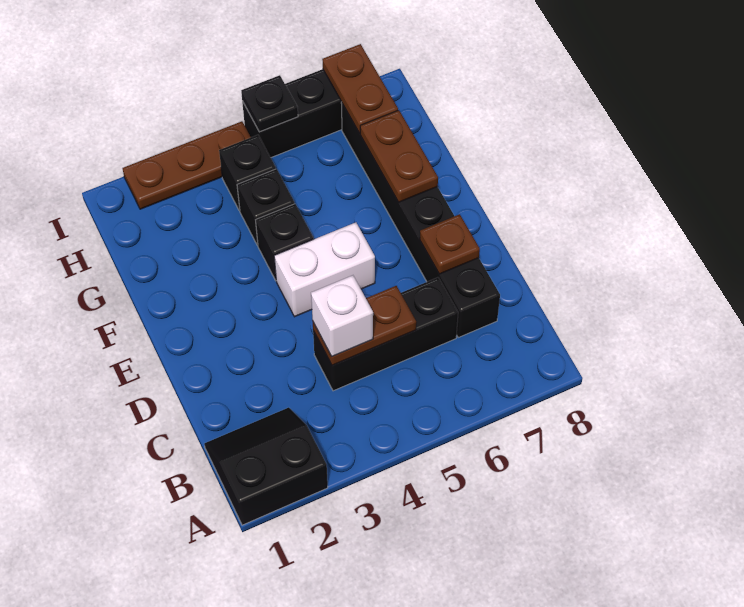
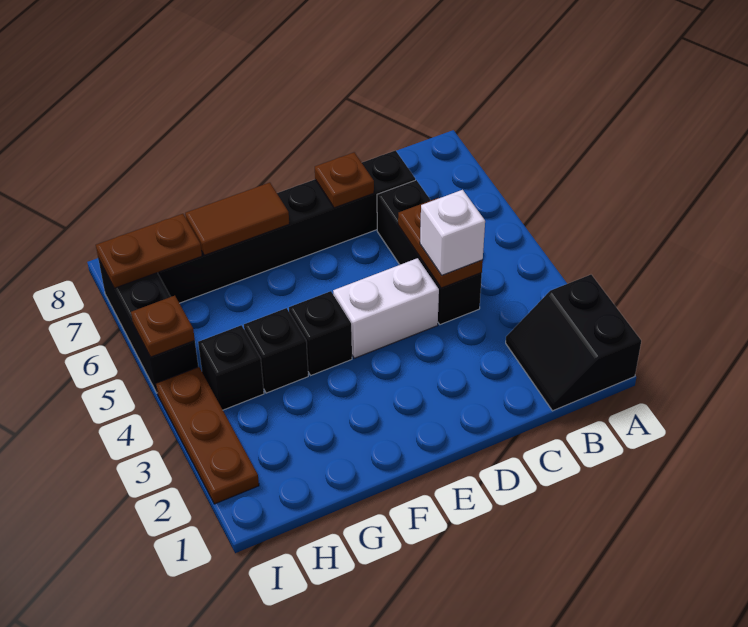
white 1x2 brick [274,222,375,317] -> white 1x2 brick turned to [333,258,439,358]
brown 1x2 plate [360,110,438,202] -> brown 1x2 tile [185,183,289,255]
black 1x1 plate [241,75,298,132] -> brown 1x1 plate [131,296,195,357]

